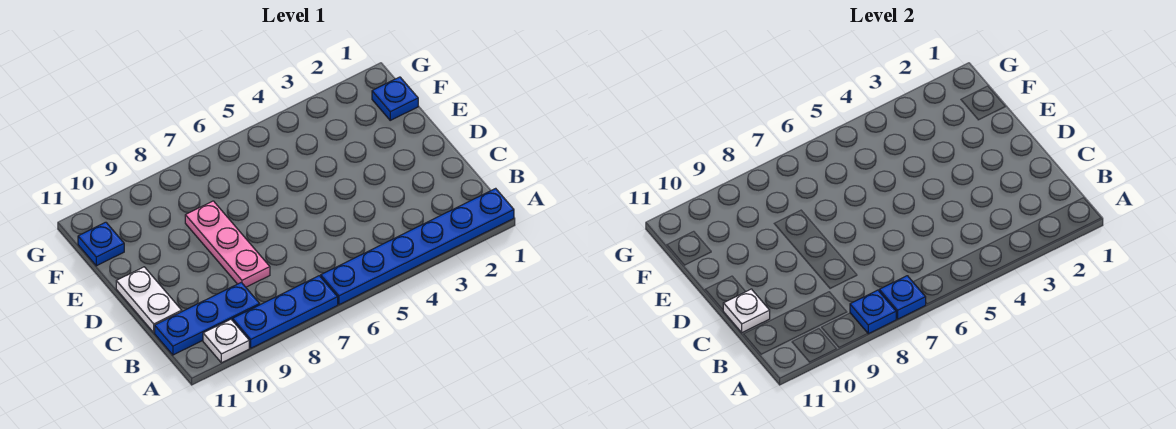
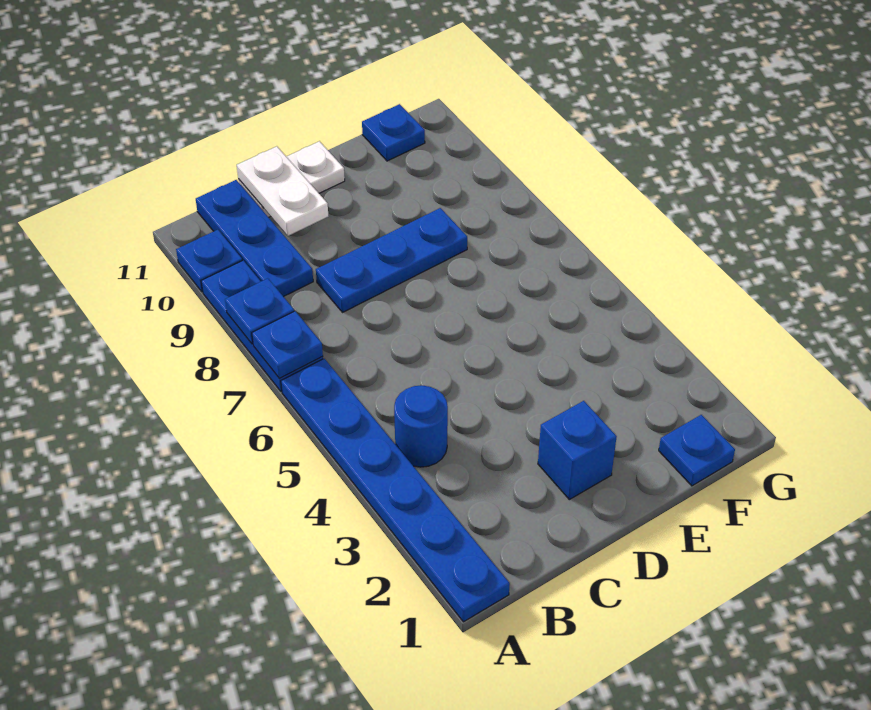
white 1x1 plate [203,319,249,363] -> blue 1x1 plate [176,230,242,292]
none -> blue 1x1 round brick [394,385,448,467]
pink 1x3 plate [185,201,270,287] -> blue 1x3 plate [316,208,467,312]
white 1x1 plate [723,289,770,333] -> white 1x2 plate [237,146,328,236]
none -> blue 1x1 brick [538,401,617,500]

